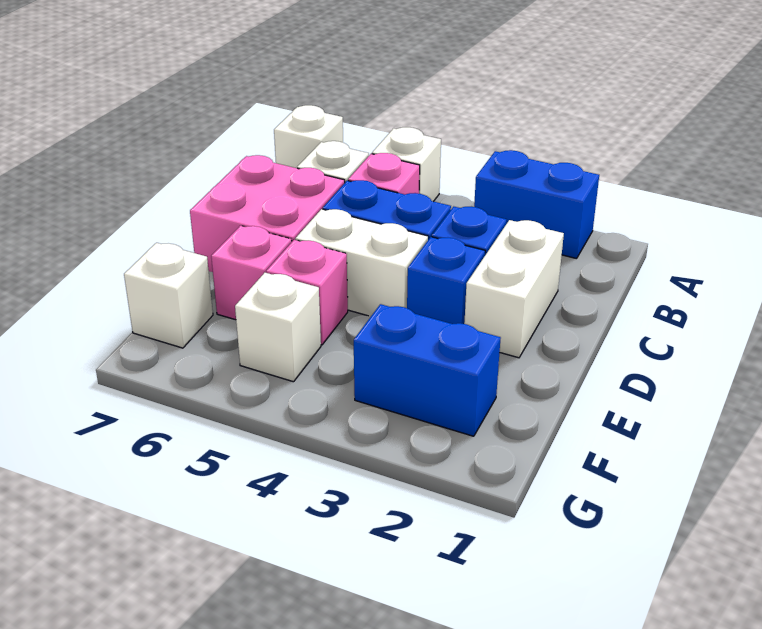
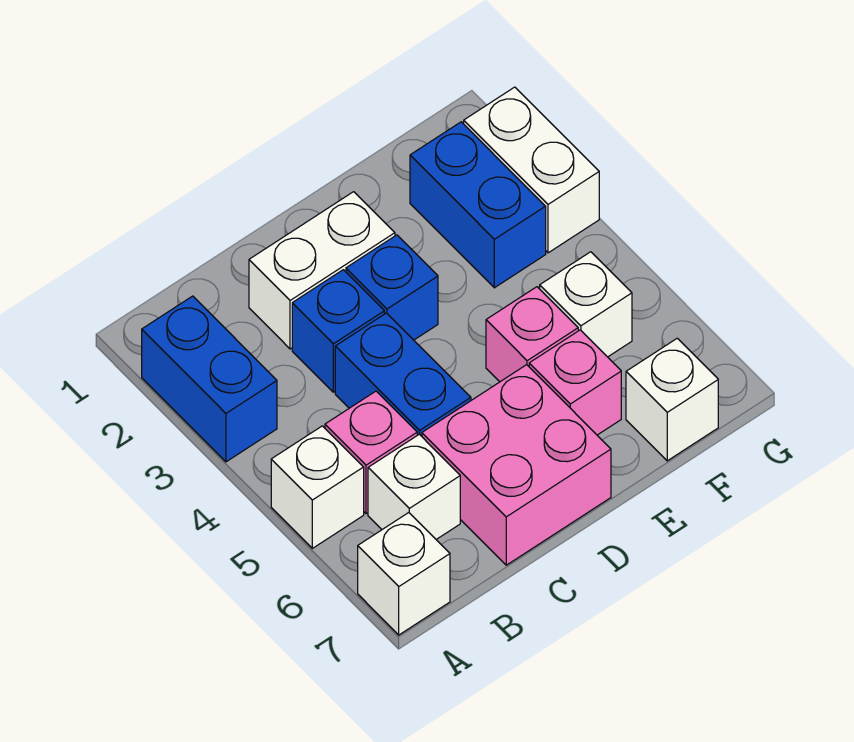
white 1x2 brick [295,209,428,316] -> white 1x2 brick moved to [464,87,599,253]

